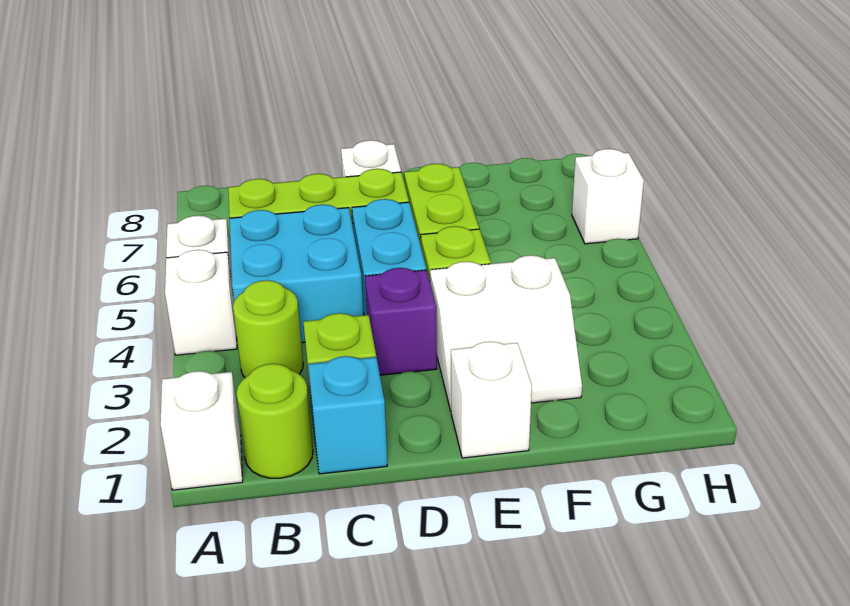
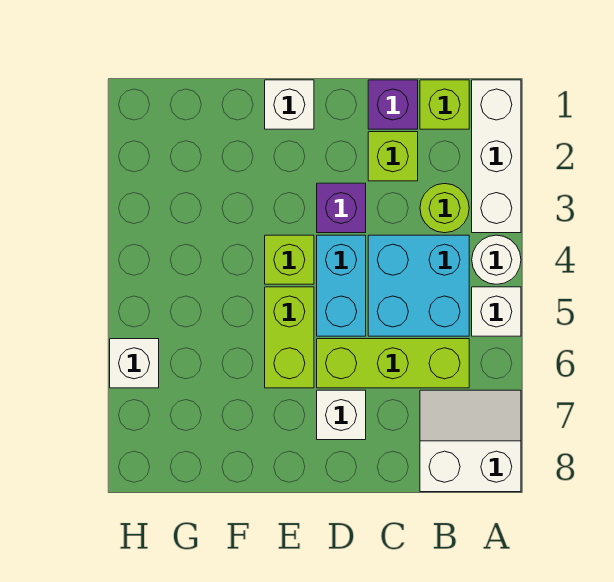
white 1x1 brick [160,371,243,490] -> white 1x3 brick [472,80,521,233]
white 1x1 brick [165,250,237,355] -> white 1x1 round brick [472,235,521,284]
lime 1x1 round brick [236,364,313,478] -> lime 1x1 brick [420,80,469,129]
cyan 1x1 brick [308,356,387,474] -> purple 1x1 brick [368,80,418,129]
white 2x2 slope [430,255,582,411] -> white 2x2 slope moved to [420,390,521,492]

